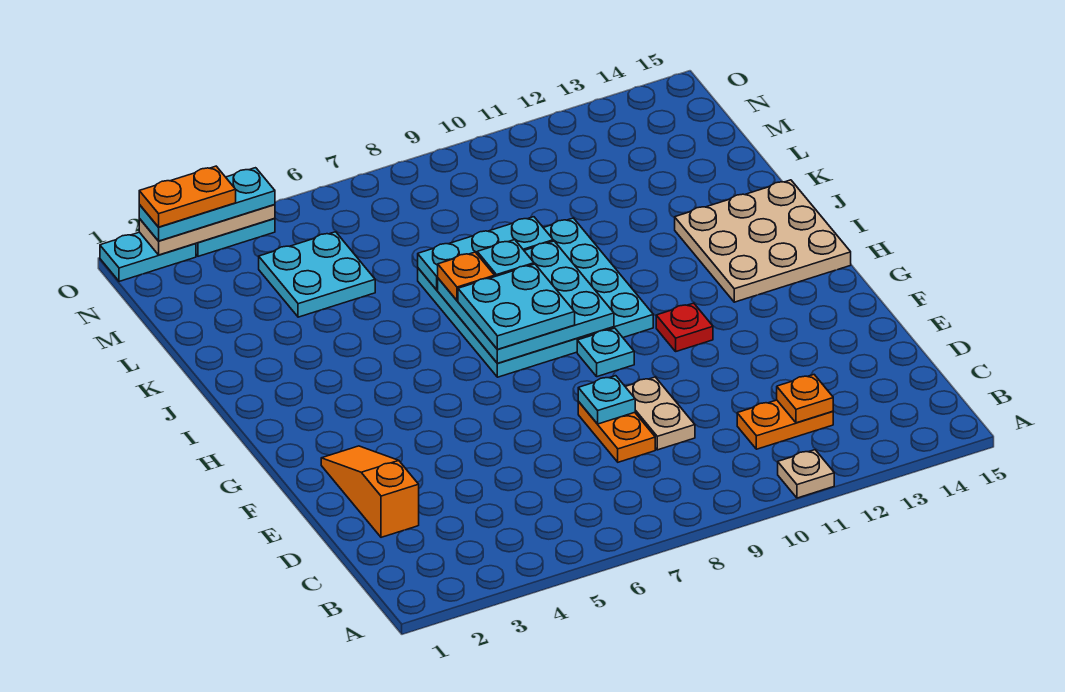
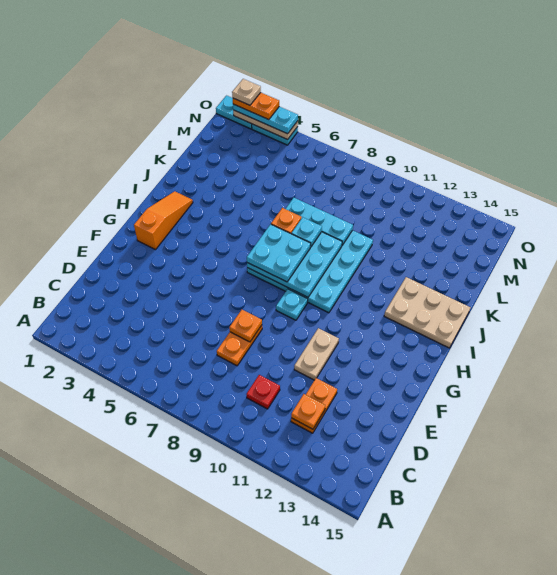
tan 1x1 plate [778,450,834,498] -> tan 1x1 plate moved to [232,79,261,105]
orange 1x2 plate [737,400,833,449] -> orange 1x2 plate turned to [291,378,337,433]
orange 1x3 slope [321,446,419,537] -> orange 1x3 slope moved to [134,191,193,250]
tan 1x2 plate [625,377,695,450] -> tan 1x2 plate moved to [294,328,339,380]
cyan 1x1 plate [578,376,635,424] -> orange 1x1 plate [229,310,262,342]
red 1x1 plate [656,303,713,351] -> red 1x1 plate moved to [246,375,280,409]
tan 3x3 plate [675,180,851,302] -> tan 2x3 plate [384,277,471,348]
cyan 2x2 plate [259,232,375,317] -> none

